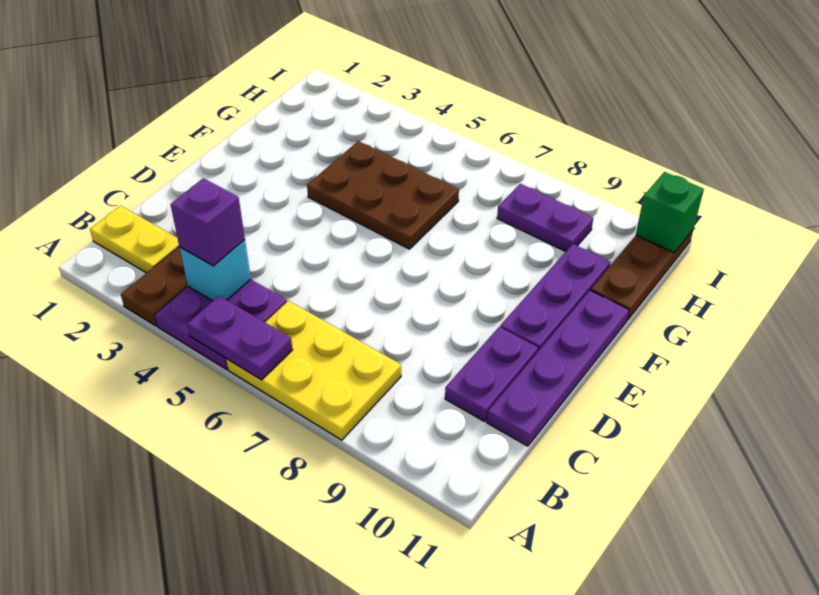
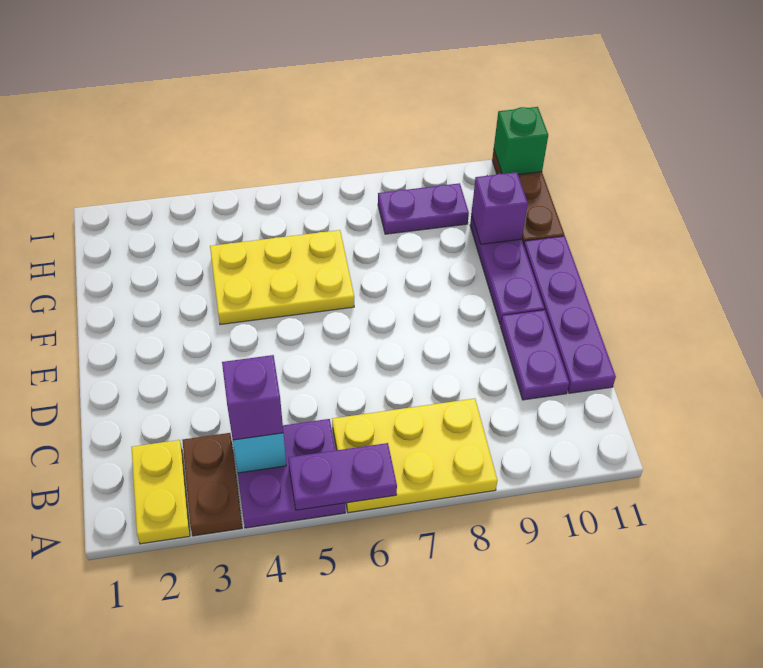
yellow 1x2 plate [90,206,179,273] -> yellow 1x2 plate turned to [131,440,190,544]
brown 2x3 plate [307,141,459,249] -> yellow 2x3 plate [210,230,354,325]
none -> purple 1x1 brick [471,172,528,244]

